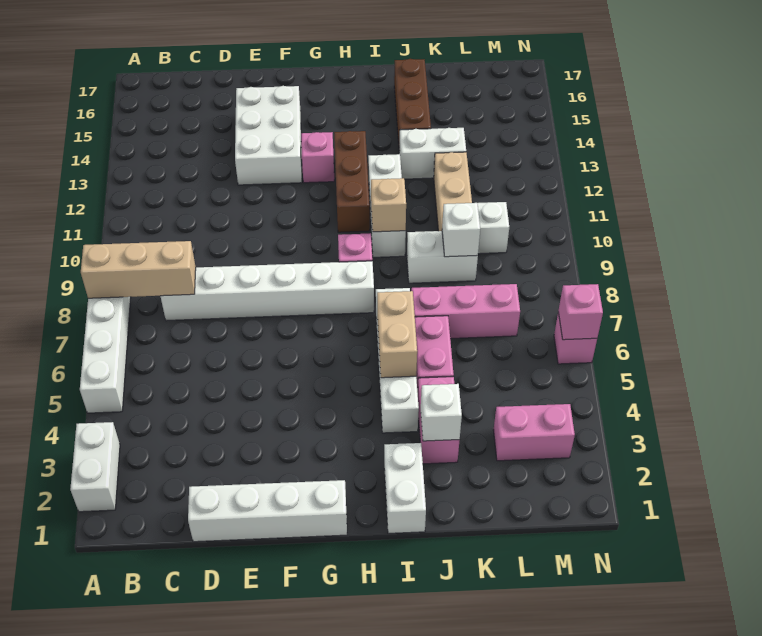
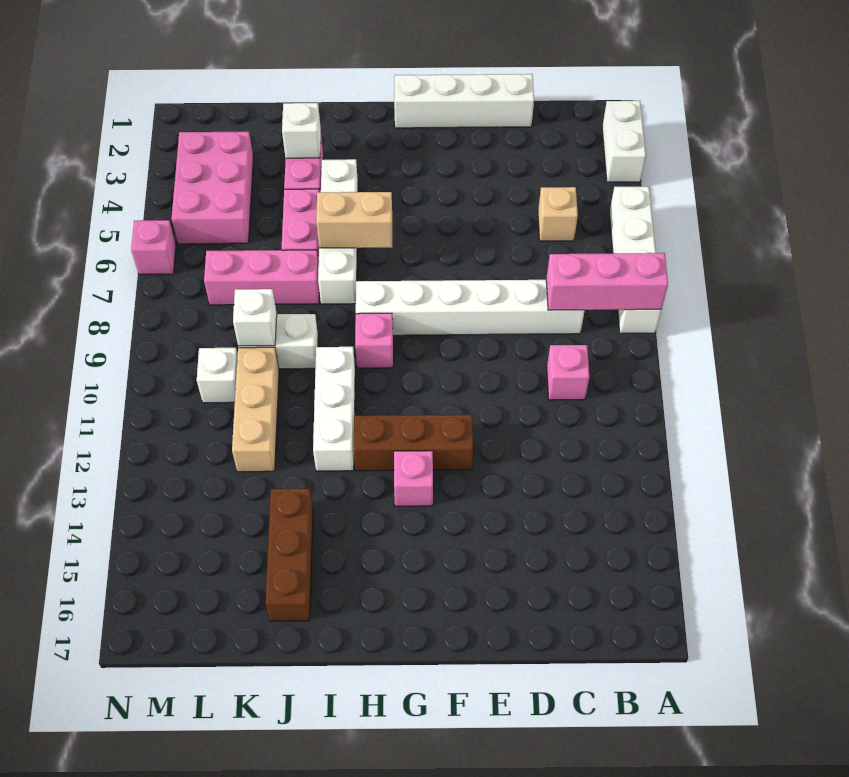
tan 1x3 brick [81,241,196,298] -> pink 1x3 brick [546,253,668,310]
white 2x3 brick [235,86,302,185] -> none
brown 1x3 brick [334,131,370,232] -> brown 1x3 brick turned to [354,415,473,471]
white 1x2 brick [384,443,426,533] -> none
tan 1x2 brick [377,291,417,378] -> tan 1x2 brick turned to [316,192,392,248]
tan 1x1 brick [371,178,406,232] -> tan 1x1 brick moved to [538,187,578,241]
white 1x2 brick [399,128,466,179] -> none
pink 1x2 brick [493,404,575,461] -> pink 2x3 brick [172,132,253,244]
pink 1x1 brick [558,284,603,340] -> pink 1x1 brick moved to [547,345,589,400]

